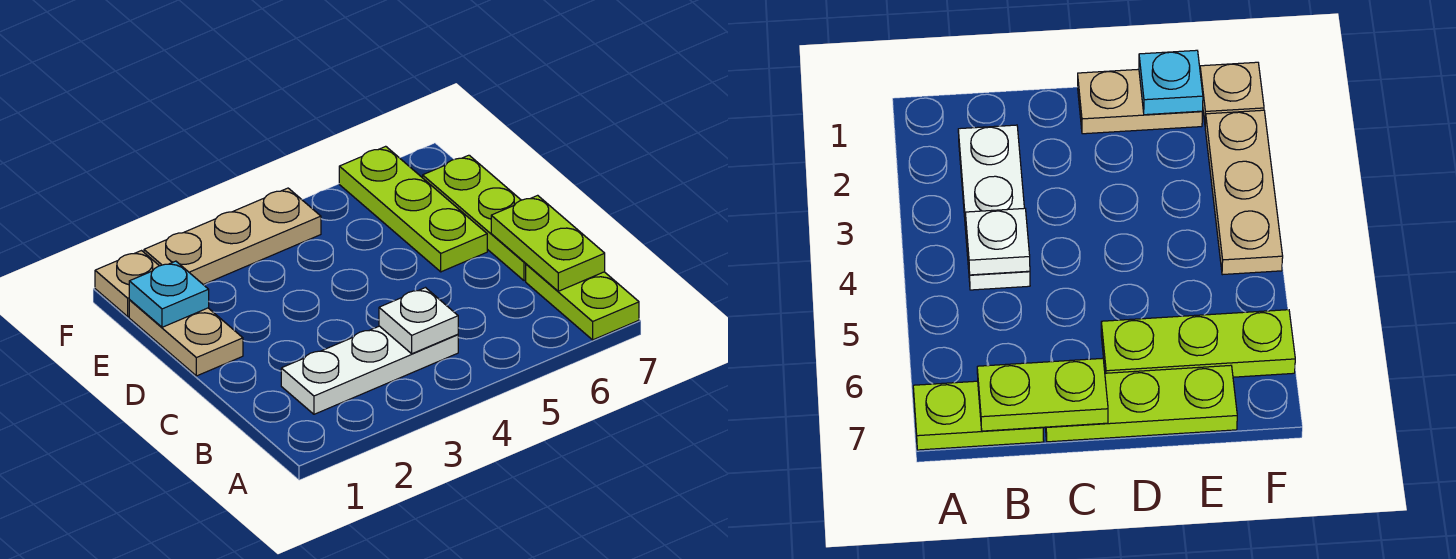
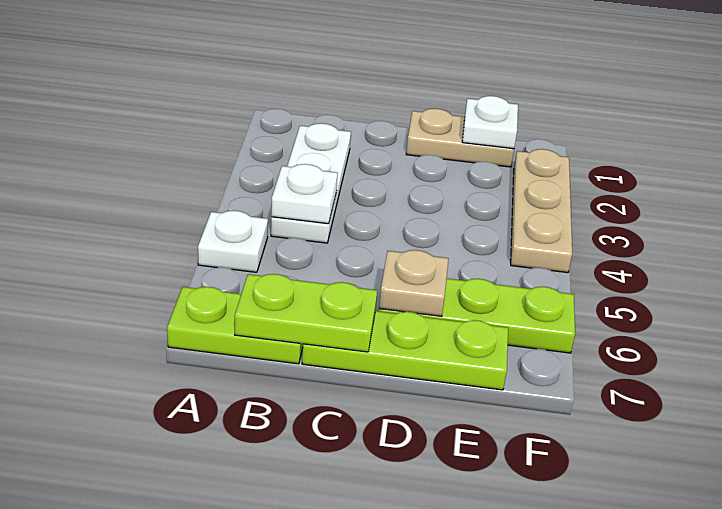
none -> white 1x1 plate [198,211,268,272]
cyan 1x1 plate [129,261,209,327] -> white 1x1 plate [462,96,518,149]
tan 1x1 plate [95,251,159,317] -> tan 1x1 plate moved to [379,250,449,316]

